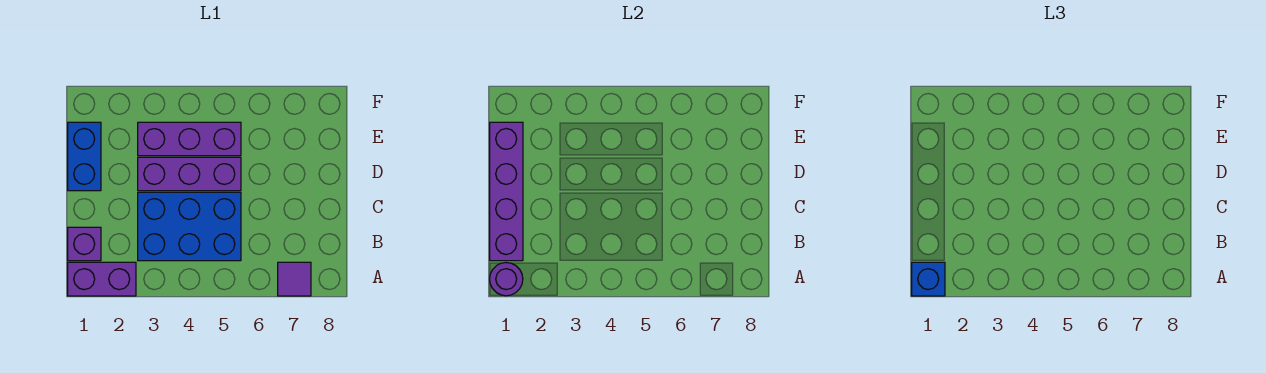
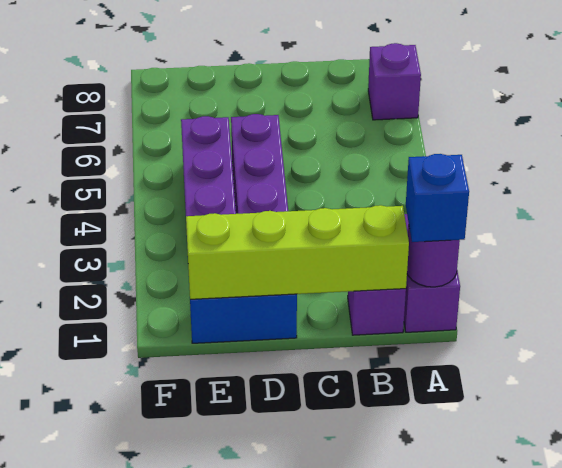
purple 1x1 tile [278,262,311,296] -> purple 1x1 brick [368,43,421,120]
purple 1x4 brick [490,122,523,261] -> lime 1x4 brick [186,205,409,299]
blue 2x3 brick [138,192,241,261] -> none

